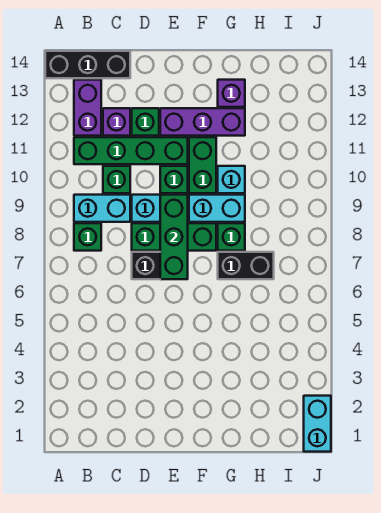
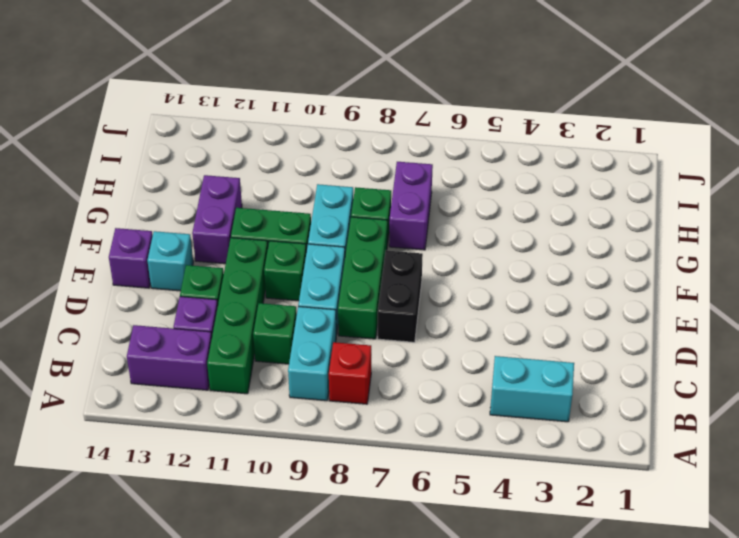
black 1x3 brick [45,51,130,78] -> none
green 1x1 brick [74,223,101,251] -> red 1x1 brick [329,342,371,404]
green 1x3 brick [160,195,188,279] -> none
purple 1x3 brick [160,108,245,136] -> purple 1x2 brick [192,175,242,264]
black 1x2 brick [218,252,274,279] -> purple 1x2 brick [389,162,433,250]
cyan 1x1 brick [218,166,245,193] -> cyan 1x1 brick moved to [147,231,193,291]
purple 1x1 brick [218,80,245,107] -> purple 1x1 brick moved to [109,228,153,288]
cyan 1x2 brick [304,396,331,452] -> cyan 1x2 brick moved to [490,356,574,422]

